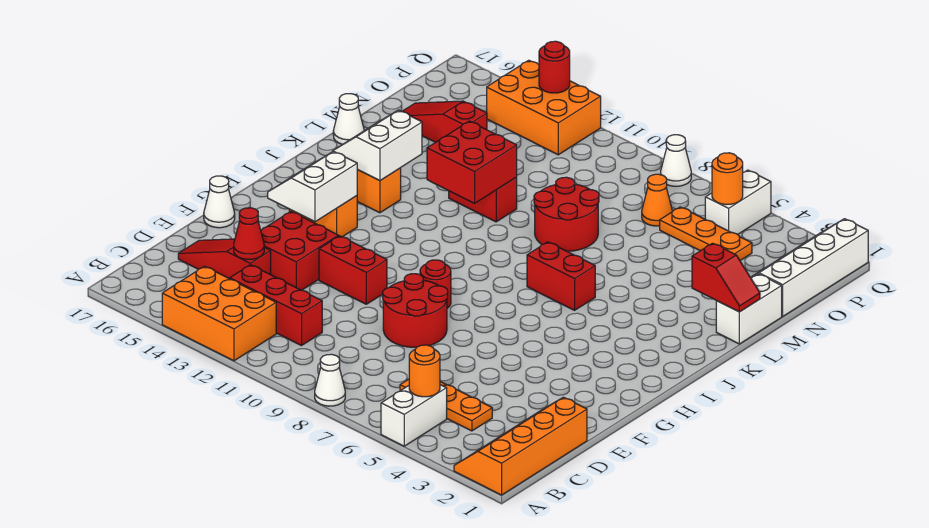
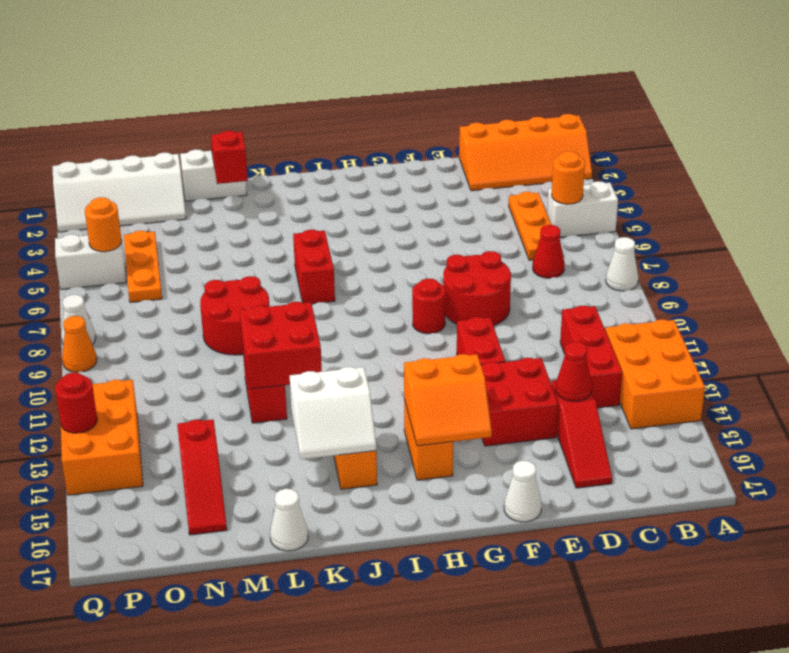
none -> red 1x1 cone [533,225,565,278]
white 2x2 slope [268,151,357,222] -> orange 2x2 slope [404,354,492,446]
orange 1x1 cone [642,174,672,226] -> orange 1x1 cone moved to [62,316,97,373]

